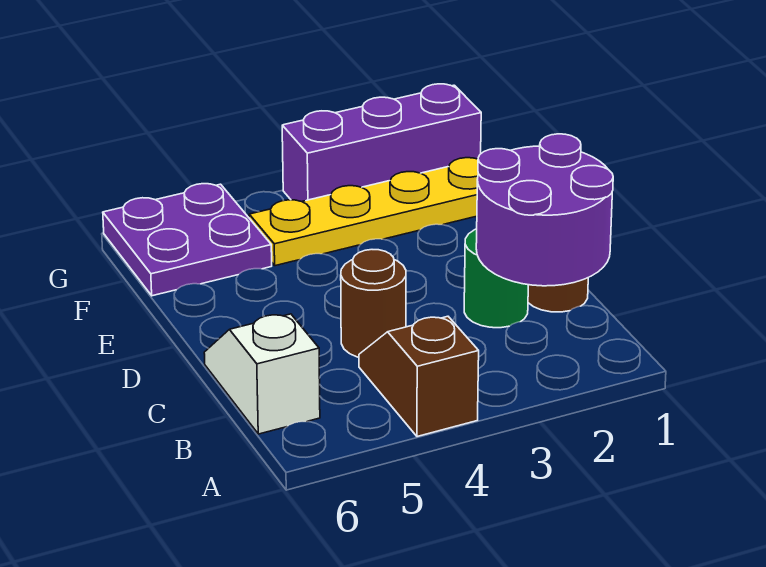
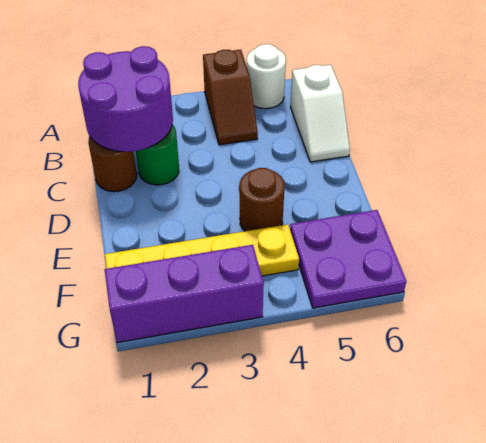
none -> white 1x1 round brick [247,44,286,109]
brown 1x1 round brick [341,250,406,357] -> brown 1x1 round brick moved to [240,168,285,231]

